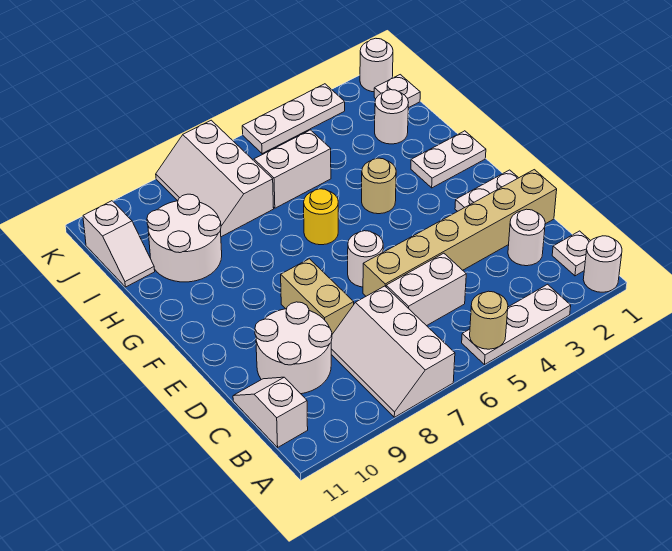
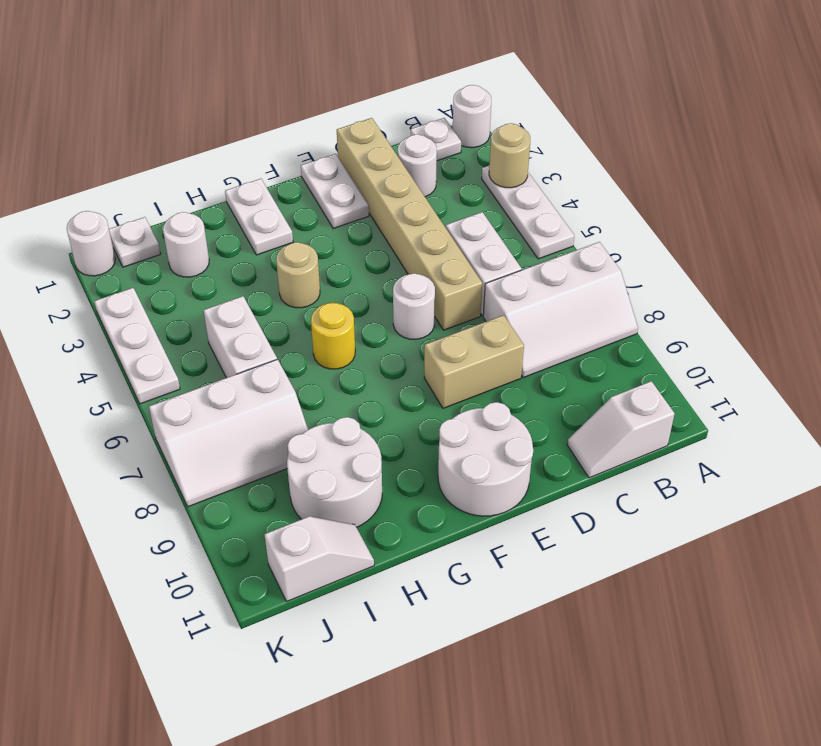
tan 1x1 round brick [470,291,508,349] -> tan 1x1 round brick moved to [489,123,530,188]
white 2x2 round brick [255,302,332,394] -> white 2x2 round brick moved to [438,402,533,516]

